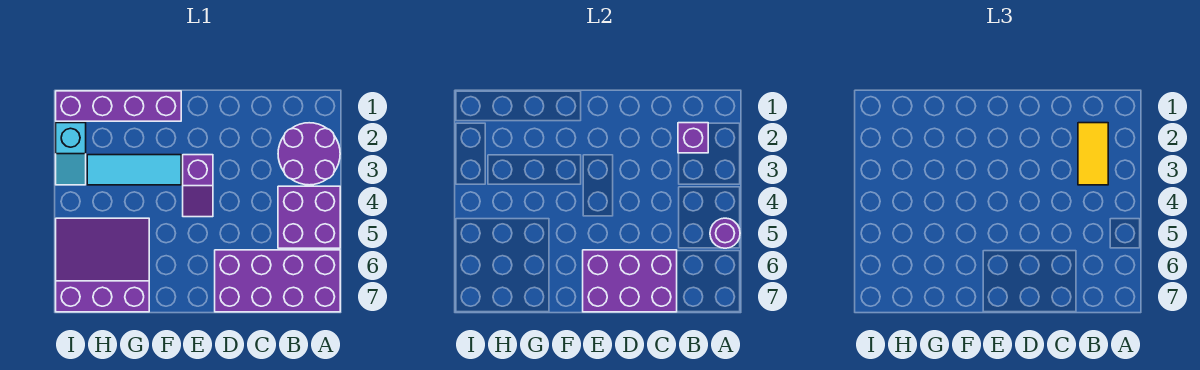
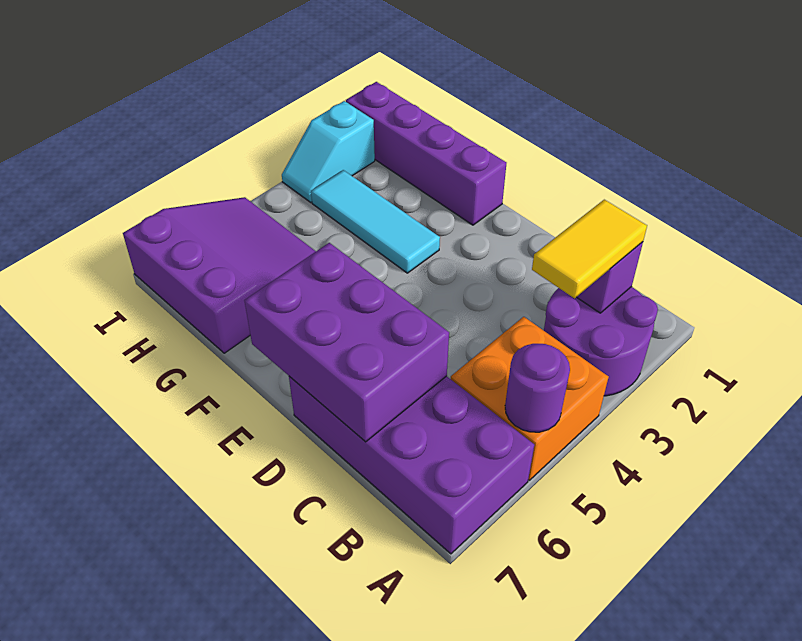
purple 2x2 brick [278,186,340,248] -> orange 2x2 brick [451,317,609,480]
purple 1x2 slope [183,155,213,217] -> none

